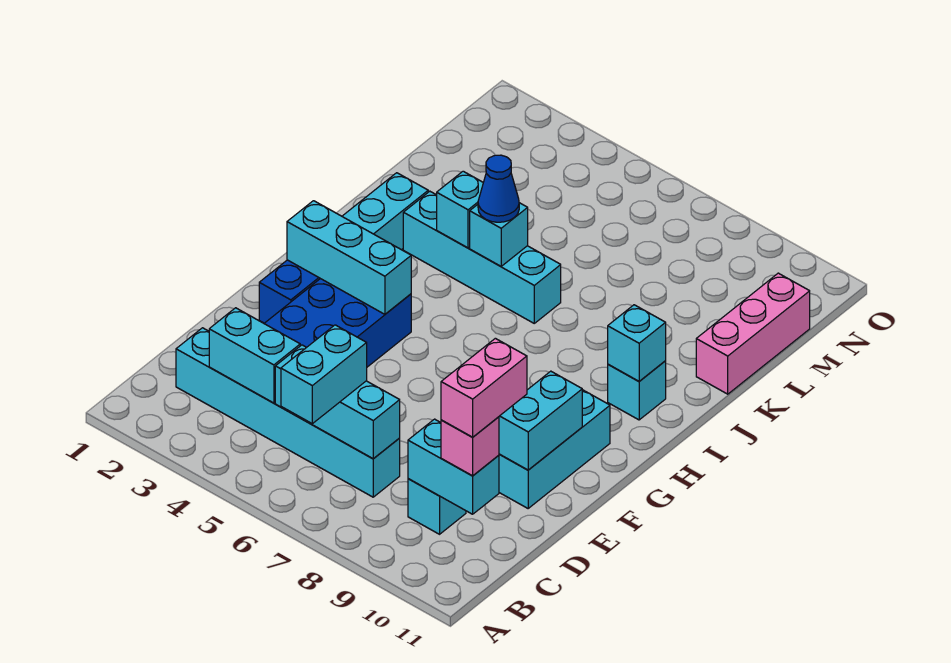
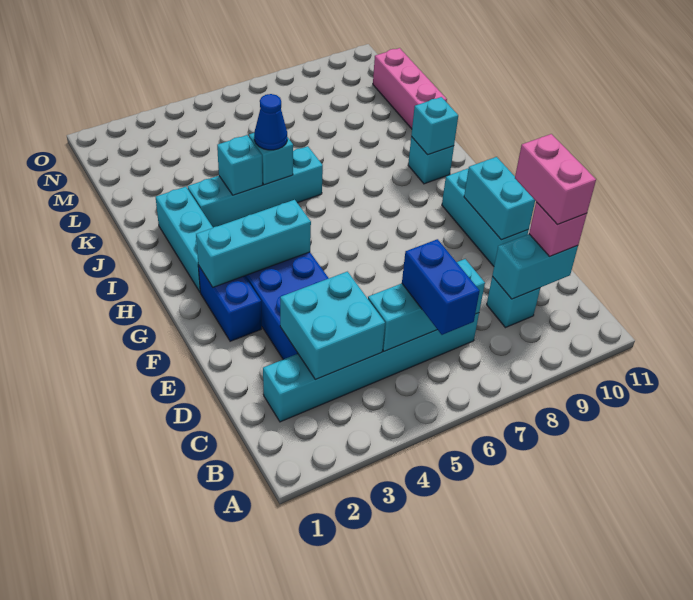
cyan 1x2 brick [281,325,367,424] -> blue 1x2 brick [402,239,479,335]
cyan 1x2 brick [209,308,300,403] -> cyan 2x2 brick [280,272,385,380]

